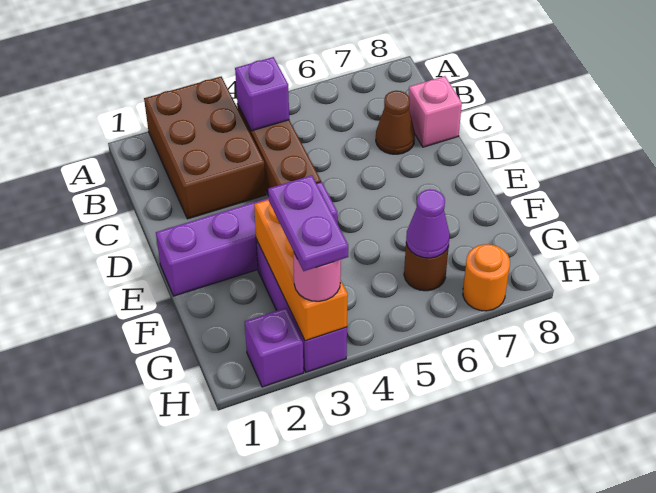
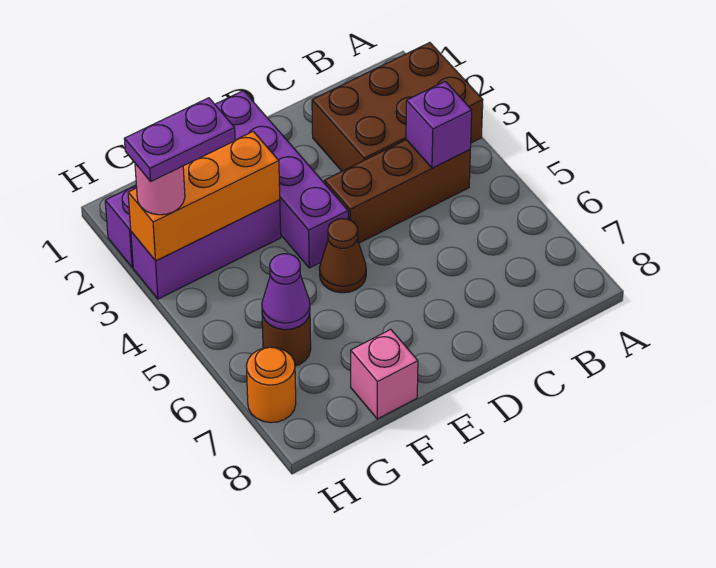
brown 1x1 cone [376,91,415,154] -> brown 1x1 cone moved to [319,219,366,293]
pink 1x1 brick [408,76,462,147] -> pink 1x1 brick moved to [351,329,418,419]

